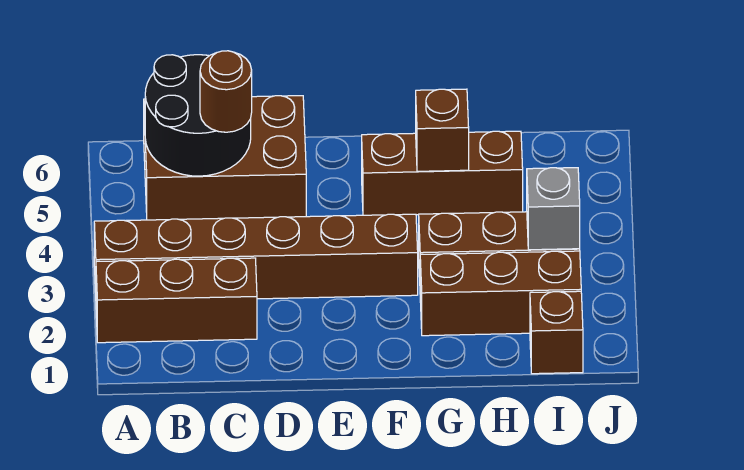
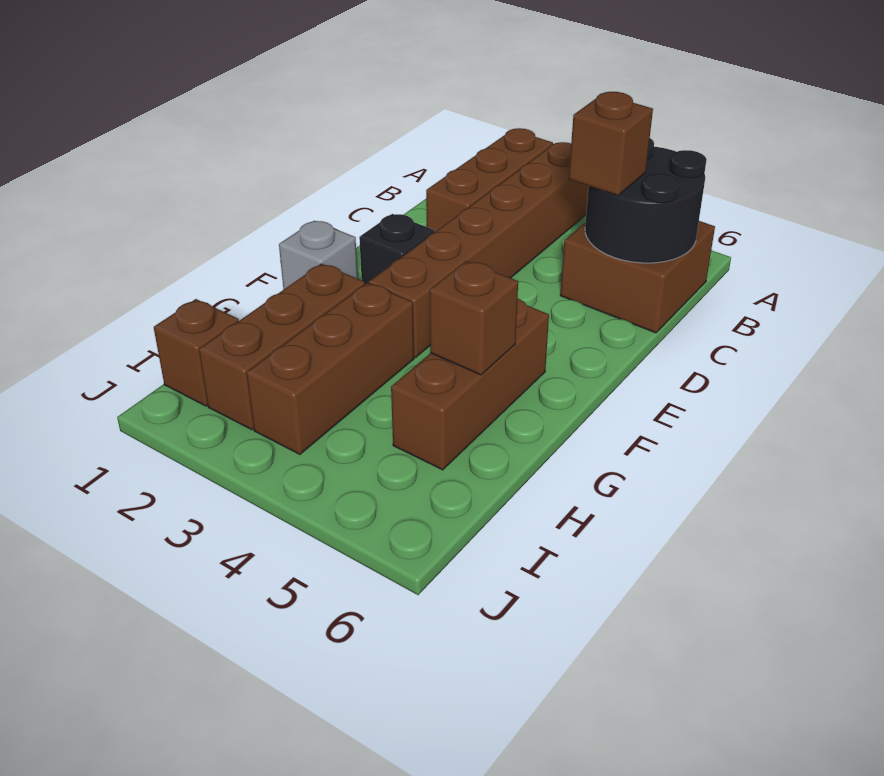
brown 2x3 brick [144,96,306,220] -> brown 2x2 brick [560,221,715,333]
brown 1x1 round brick [200,51,252,132] -> brown 1x1 brick [569,92,653,196]
none -> black 1x1 brick [359,214,435,284]
grey 1x1 brick [527,168,580,250] -> grey 1x1 brick moved to [279,221,358,290]

